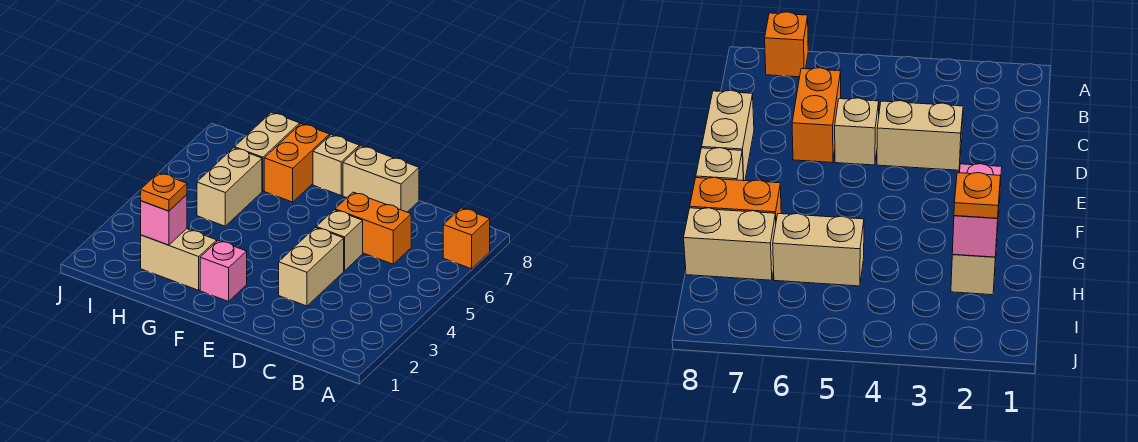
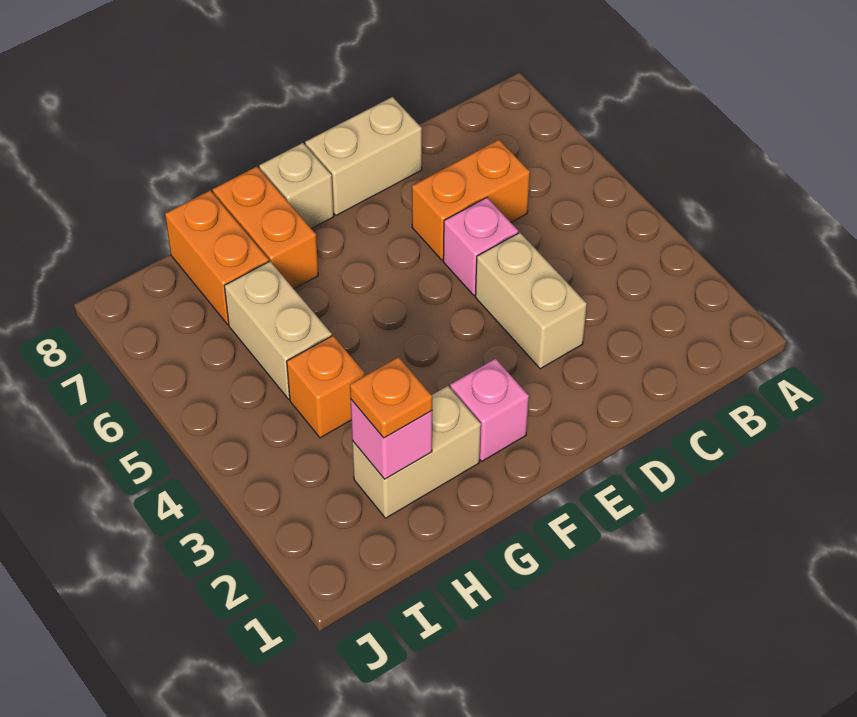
orange 1x1 brick [443,208,490,269] -> orange 1x1 brick moved to [287,336,364,438]
tan 1x1 brick [316,210,363,271] -> pink 1x1 brick [443,198,518,295]
tan 1x2 brick [235,112,300,191] -> orange 1x2 brick [165,191,269,324]

